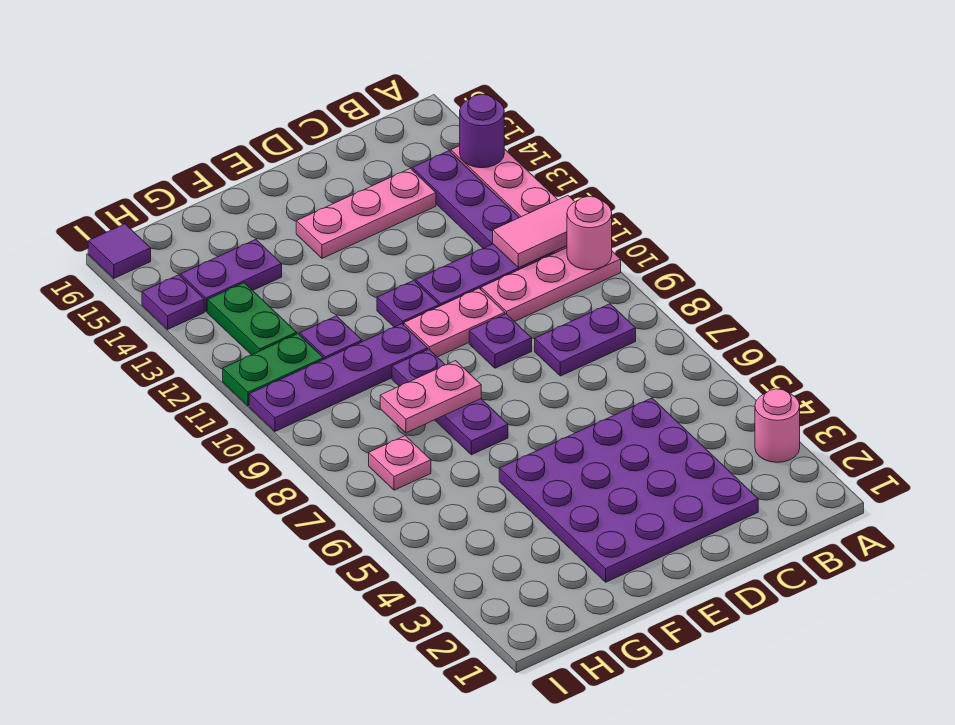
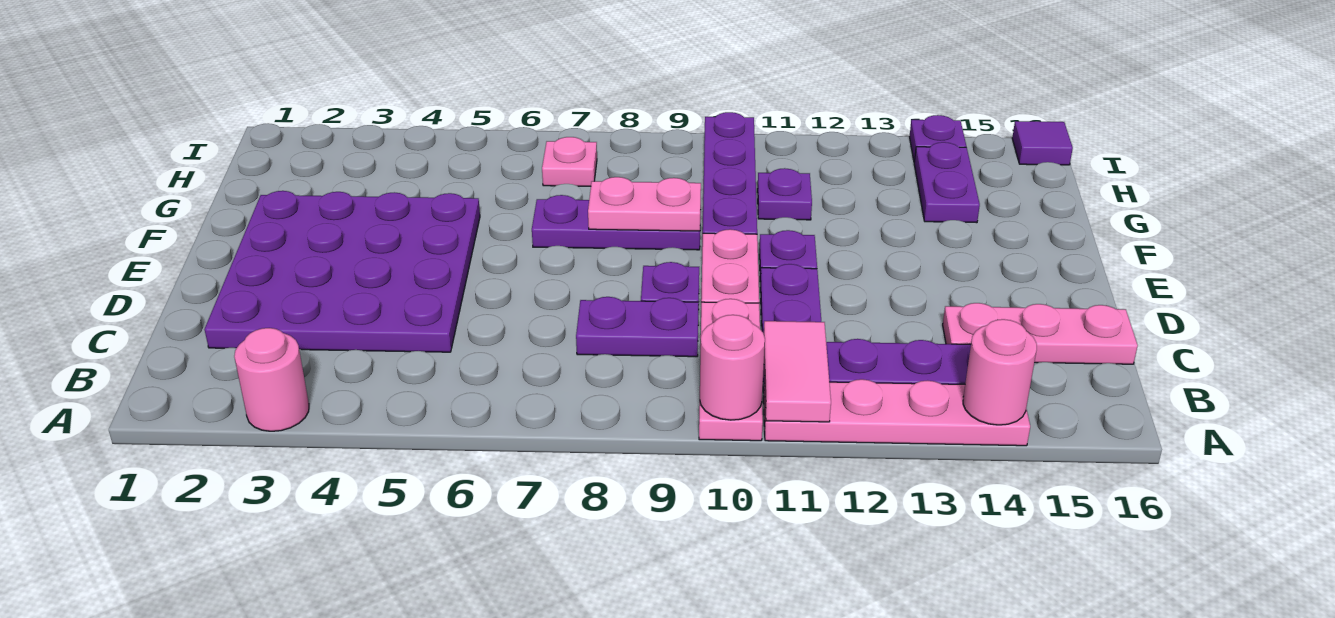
purple 1x1 round brick [460,94,504,168] -> pink 1x1 round brick [963,319,1037,425]
purple 1x2 plate [535,304,636,376] -> purple 1x2 plate turned to [576,297,699,357]
pink 1x3 plate [296,168,436,258] -> pink 1x3 plate turned to [943,303,1138,364]
pink 1x2 plate [380,361,481,433] -> pink 1x2 plate turned to [588,177,701,231]
green 1x2 plate [223,334,323,406] -> none
green 1x2 plate [207,283,297,355] -> none

